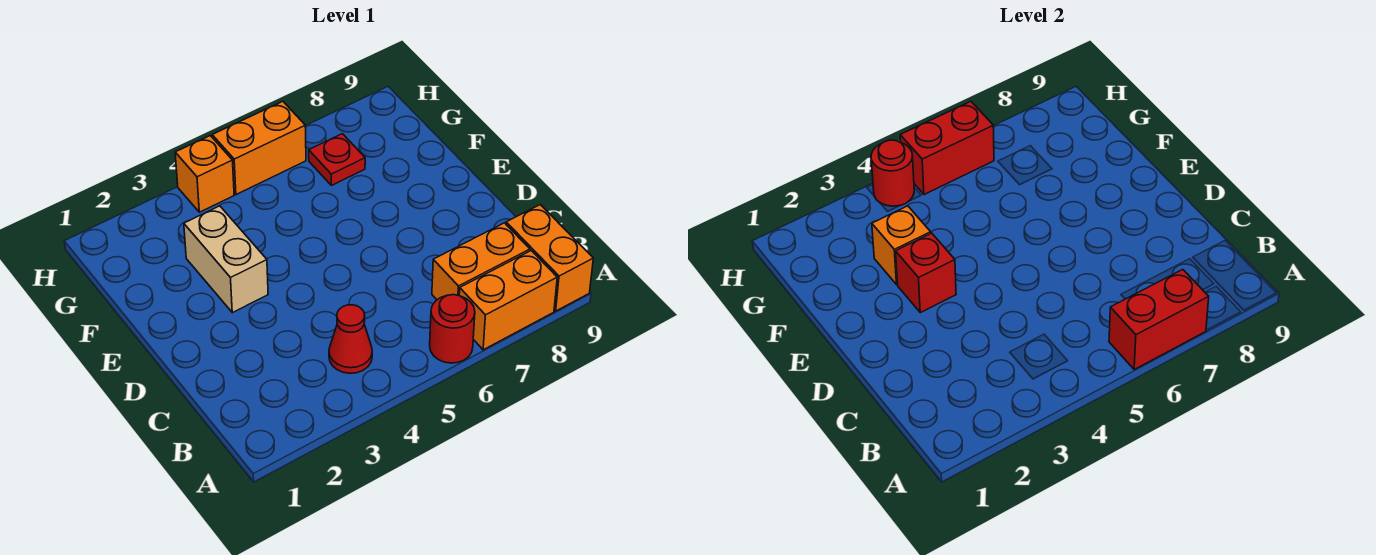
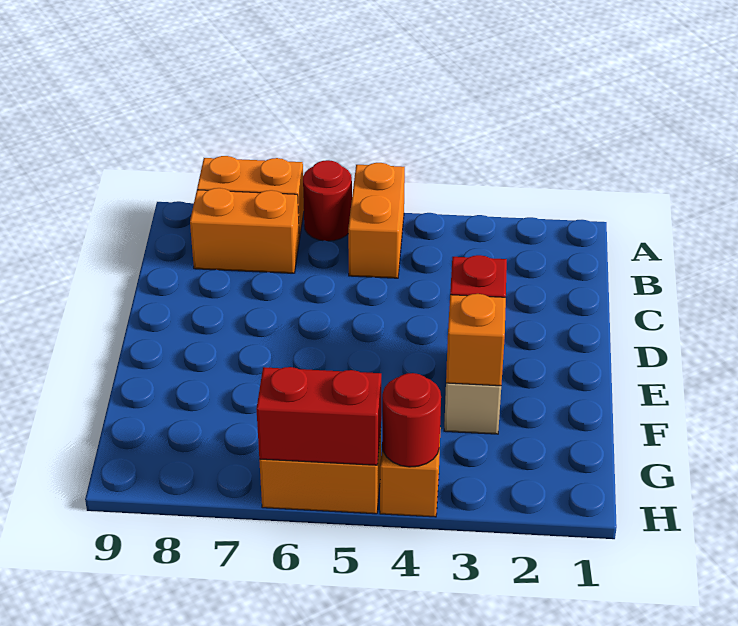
red 1x2 brick [1109,270,1209,369] -> none
orange 1x2 brick [506,205,593,311] -> orange 1x2 brick moved to [348,163,405,278]
red 1x1 cone [329,305,372,373] -> none
red 1x1 plate [309,134,365,185] -> none

